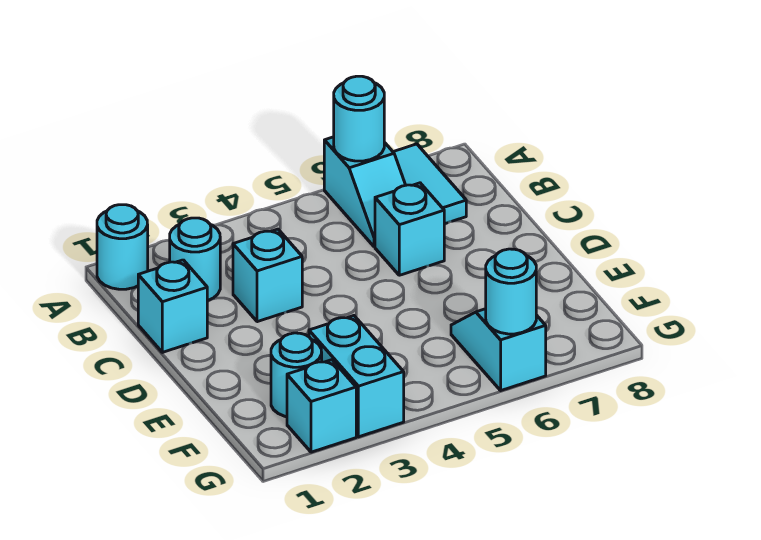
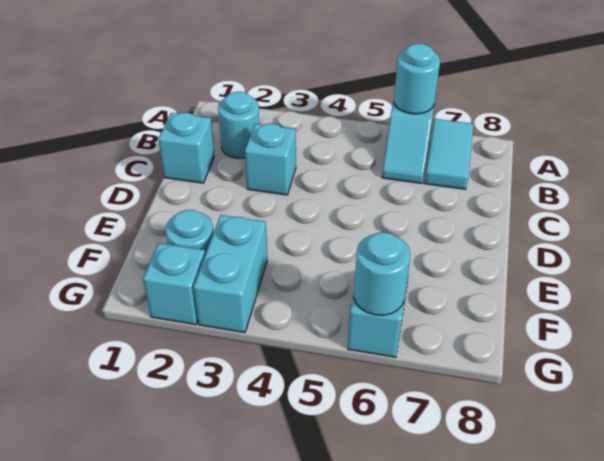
cyan 1x1 round brick [97,205,148,289] -> none
cyan 1x1 brick [375,183,444,275] -> none

